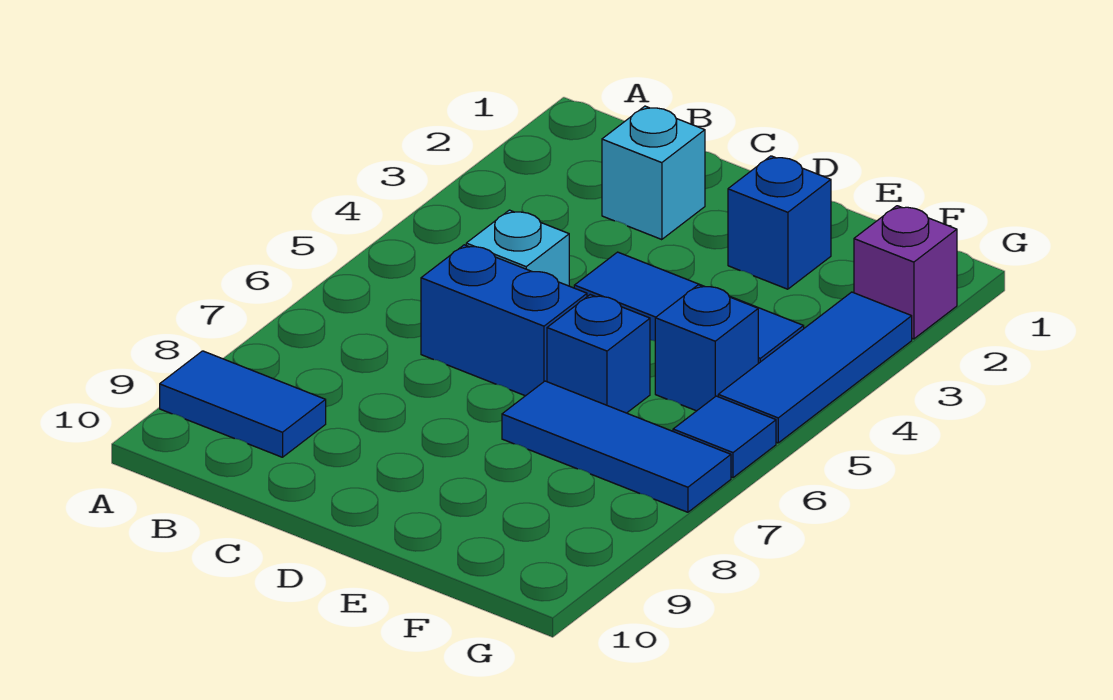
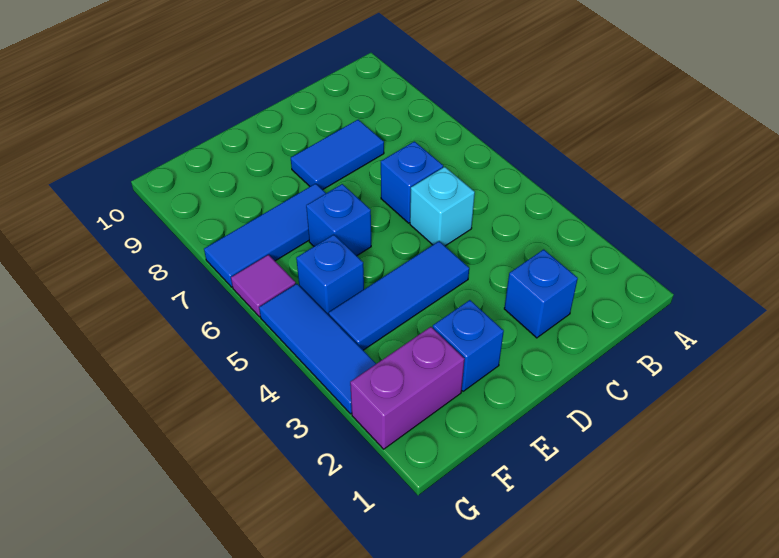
blue 1x2 tile [160,351,326,457] -> blue 1x2 tile moved to [291,120,384,190]
cyan 1x1 brick [602,106,705,240] -> blue 1x1 brick [504,249,578,338]
blue 1x2 brick [421,245,587,396] -> blue 1x1 brick [381,141,443,223]
purple 1x1 brick [854,206,957,339] -> purple 1x2 brick [350,327,464,449]
blue 1x1 tile [673,396,776,478] -> purple 1x1 tile [231,255,296,317]

